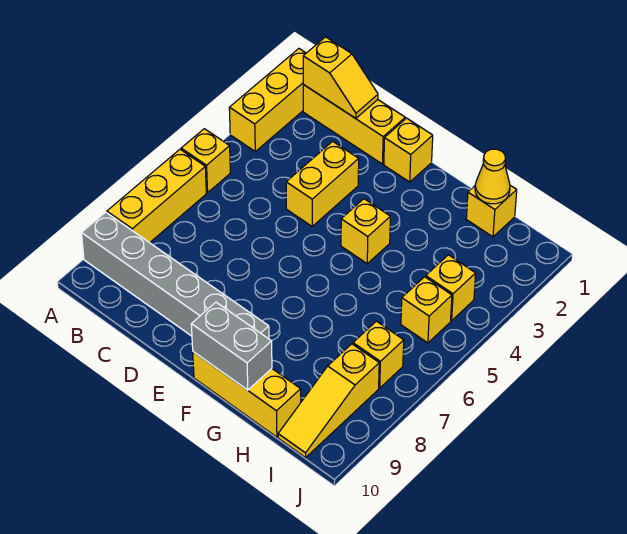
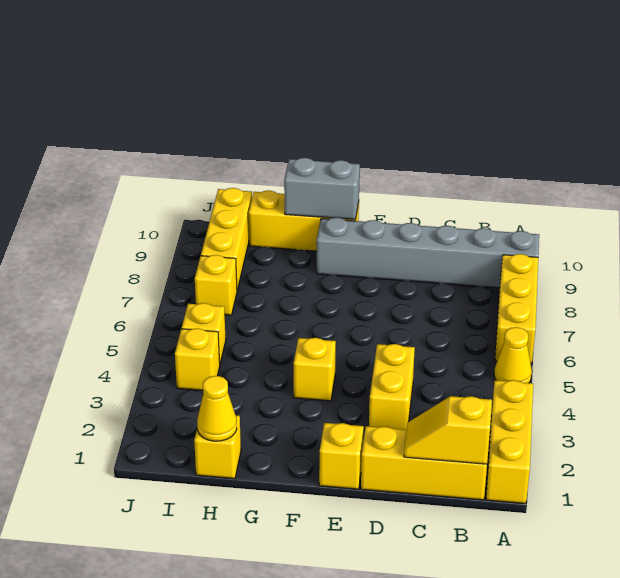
yellow 1x1 brick [181,129,230,193] -> yellow 1x1 cone [494,327,532,383]
yellow 1x3 slope [278,344,379,458] -> yellow 1x3 brick [201,188,252,290]

